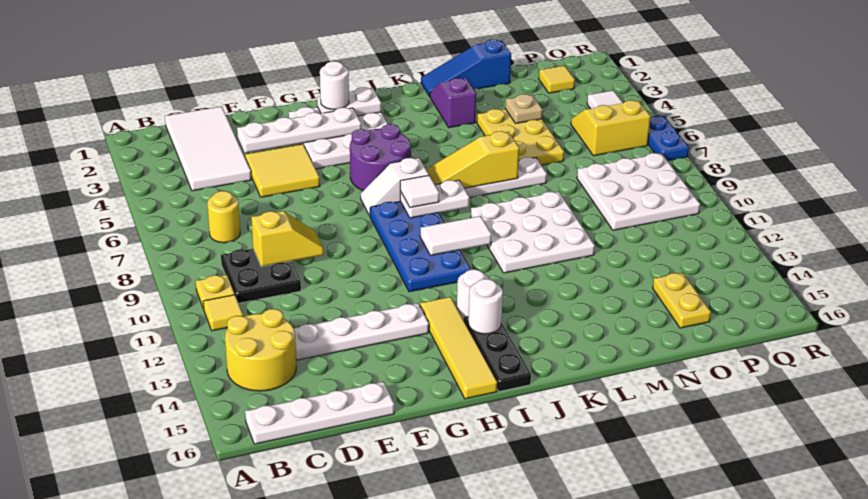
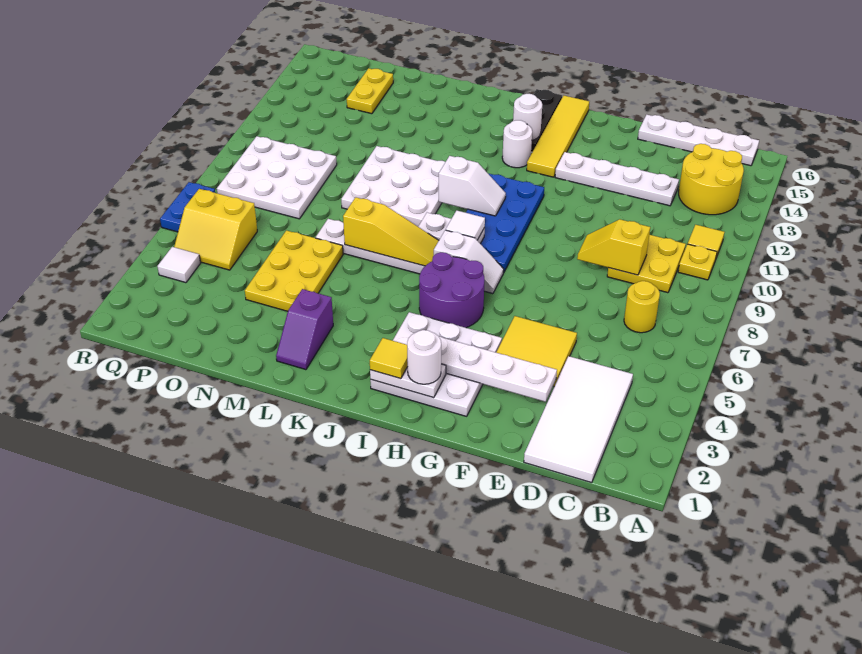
black 2x2 plate [221,249,301,303] -> yellow 2x2 plate [607,235,686,293]
white 1x2 tile [420,216,491,255] -> white 1x2 slope [439,156,506,216]
blue 1x3 slope [421,40,511,97] -> none
tan 1x1 plate [505,94,543,124] -> none
yellow 1x1 tile [539,66,575,93] -> yellow 1x1 tile moved to [370,338,408,379]

